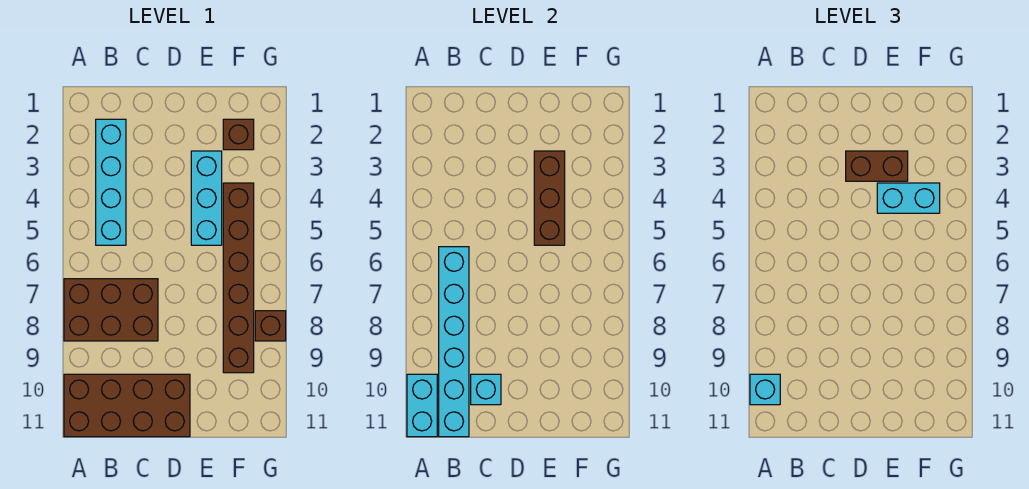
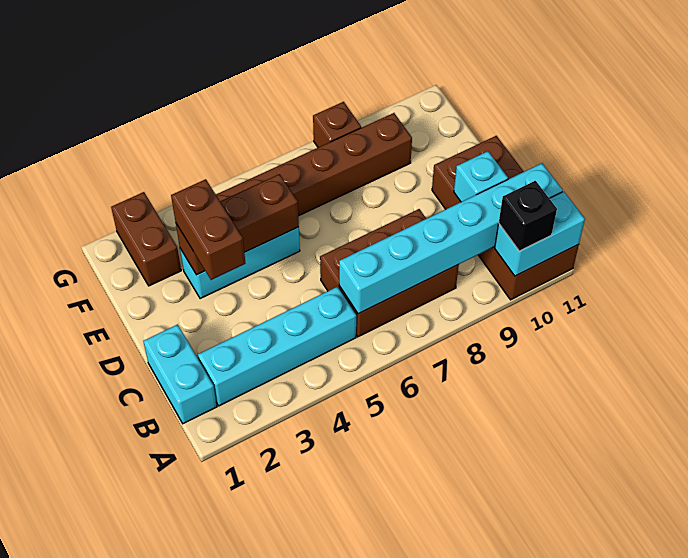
brown 2x3 brick [64,279,158,341] -> brown 2x3 brick turned to [320,209,459,337]
cyan 1x1 brick [750,374,780,405] -> black 1x1 brick [499,181,557,251]
cyan 1x2 brick [877,183,940,213] -> cyan 1x2 brick moved to [143,324,217,424]
brown 1x1 brick [223,119,254,150] -> brown 1x2 brick [111,192,181,286]

